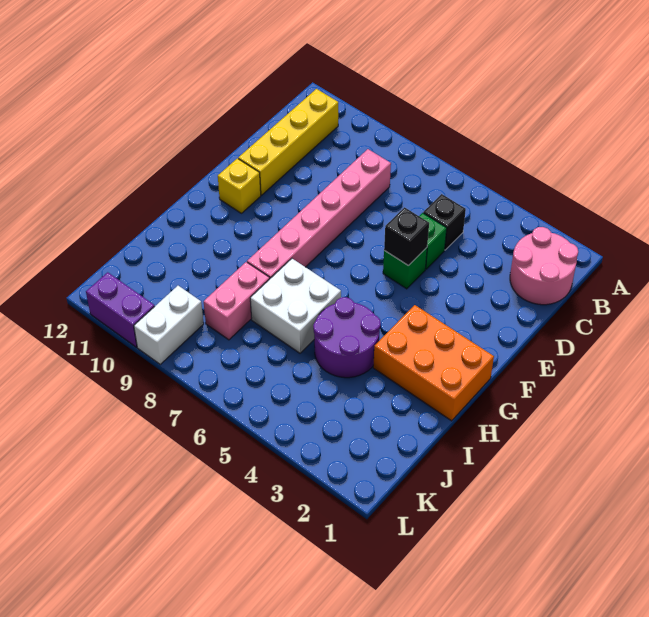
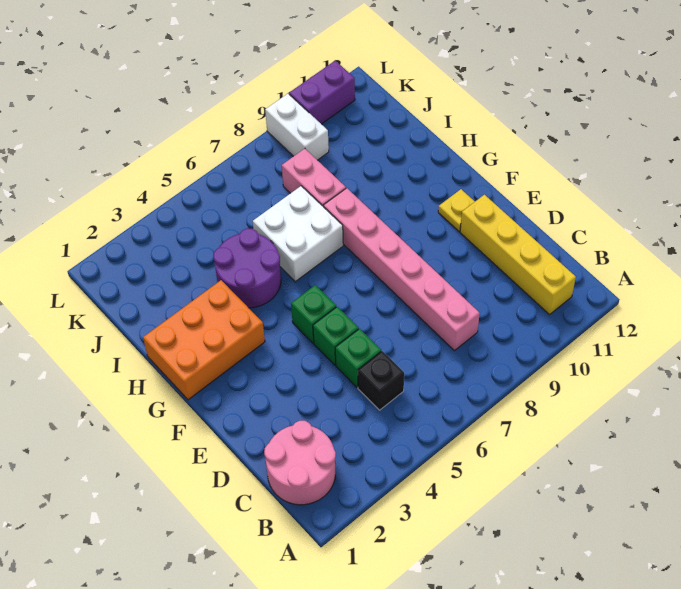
black 1x1 brick [384,207,429,266] -> none
none -> green 1x1 brick [291,285,336,343]
yellow 1x1 brick [218,158,261,213] -> yellow 1x1 plate [438,189,475,231]

